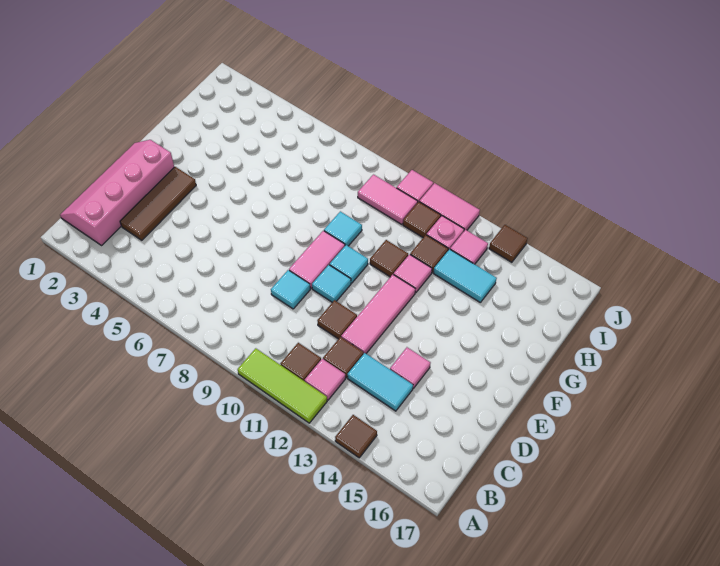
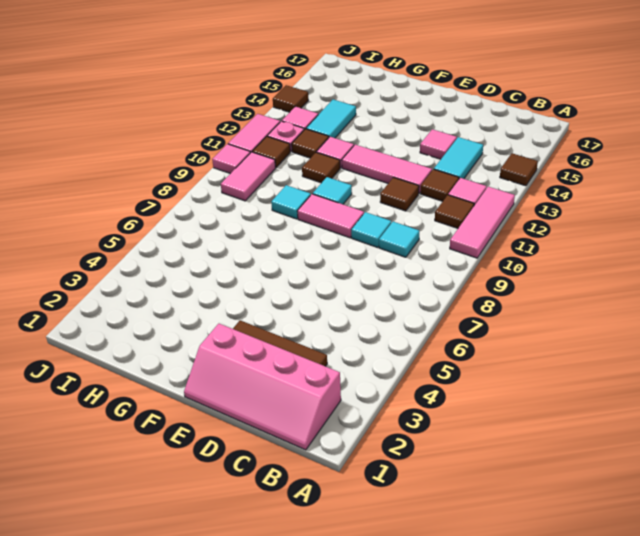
lime 1x3 tile [238,348,327,423] -> pink 1x3 tile [450,187,515,258]
cyan 1x1 tile [312,265,351,302] -> cyan 1x1 tile moved to [379,222,419,257]

